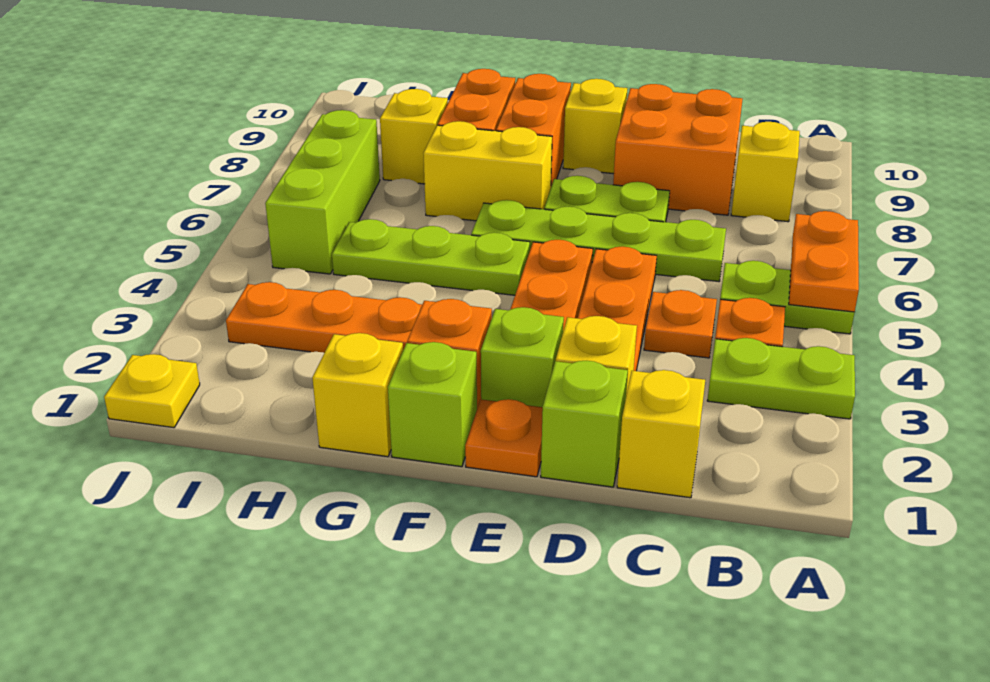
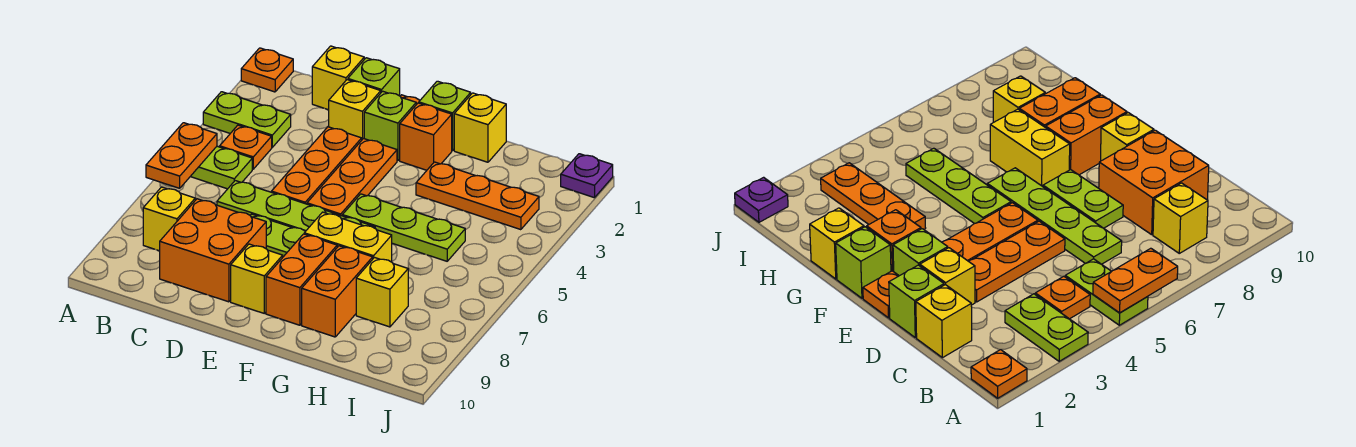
orange 1x1 plate [644,290,717,358] -> orange 1x1 plate moved to [241,48,293,92]
lime 1x3 brick [265,110,380,274] -> none
yellow 1x1 plate [104,354,200,428] -> purple 1x1 plate [561,154,613,198]

